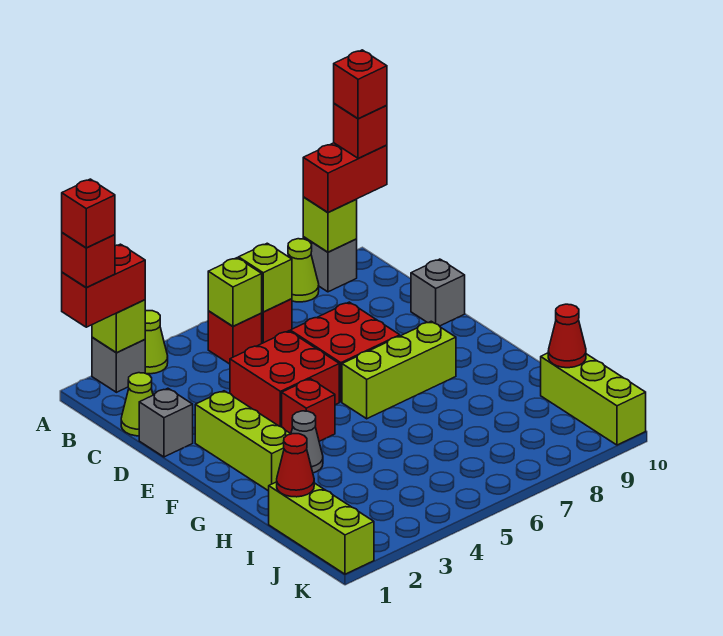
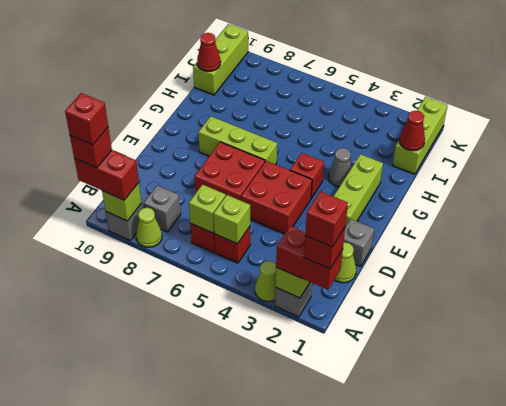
grey 1x1 brick [411,259,465,326] -> grey 1x1 brick moved to [143,185,181,232]

